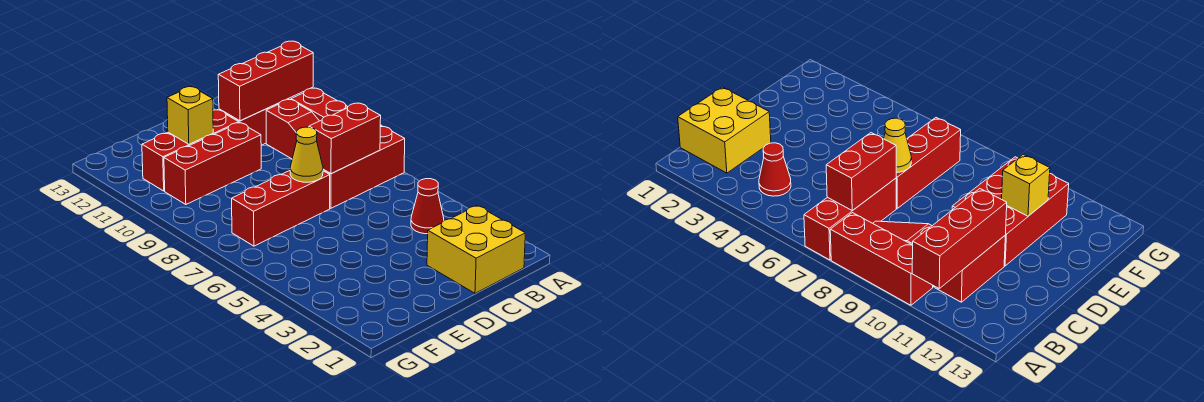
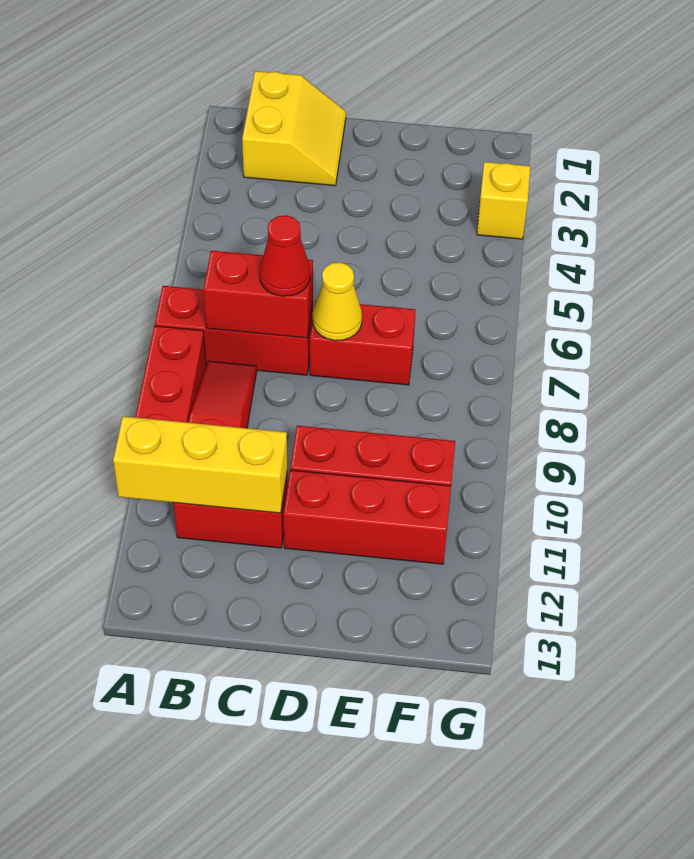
red 1x3 brick [218,41,313,121] -> yellow 1x3 brick [113,416,287,513]
yellow 2x2 brick [427,206,525,293] -> yellow 2x2 slope [242,71,346,186]
red 1x1 cone [411,179,444,234] -> red 1x1 cone moved to [260,215,310,296]
red 1x3 brick [232,171,330,246] -> red 1x2 brick [310,300,416,385]
yellow 1x1 brick [167,87,213,144] -> yellow 1x1 brick moved to [477,162,530,239]

